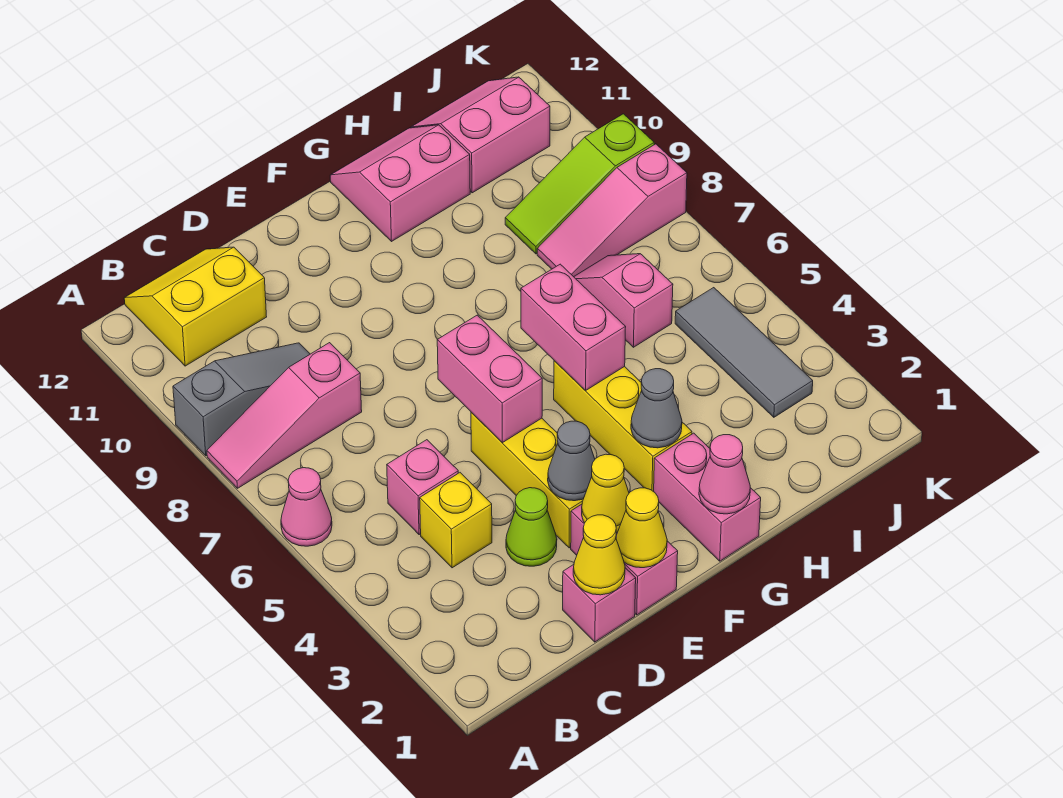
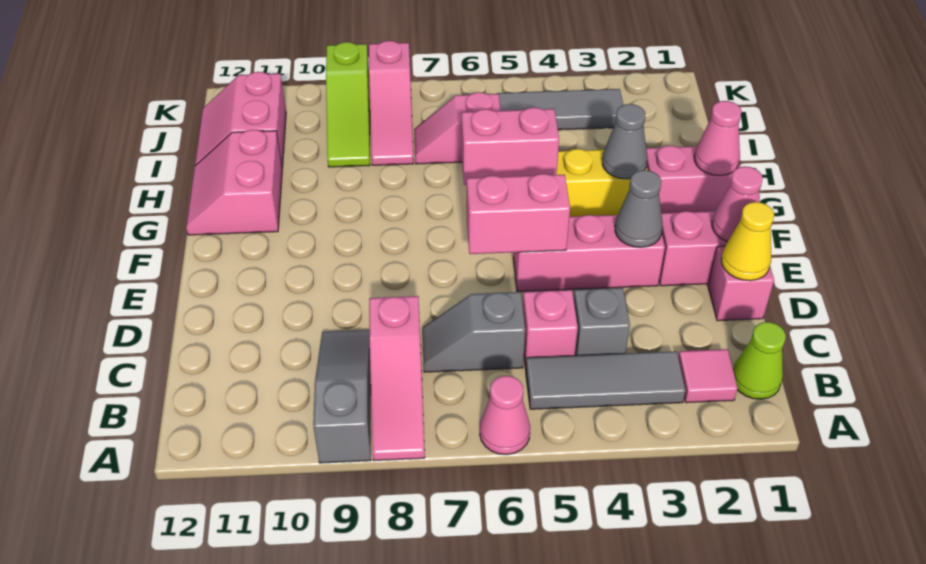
none -> pink 1x1 tile [678,349,738,403]
none -> grey 1x3 tile [526,351,686,409]
yellow 2x2 slope [124,247,267,366] -> none
yellow 1x1 brick [420,473,492,568] -> grey 1x1 brick [574,288,630,356]
none -> grey 1x2 slope [422,292,525,372]
lime 1x1 cone [506,488,557,566] -> lime 1x1 cone moved to [733,322,786,399]
yellow 1x1 cone [616,488,667,568] -> pink 1x1 cone [712,166,763,242]
yellow 1x1 cone [582,454,629,533] -> none
yellow 1x3 brick [471,412,583,548] -> pink 1x3 brick [513,215,665,292]

